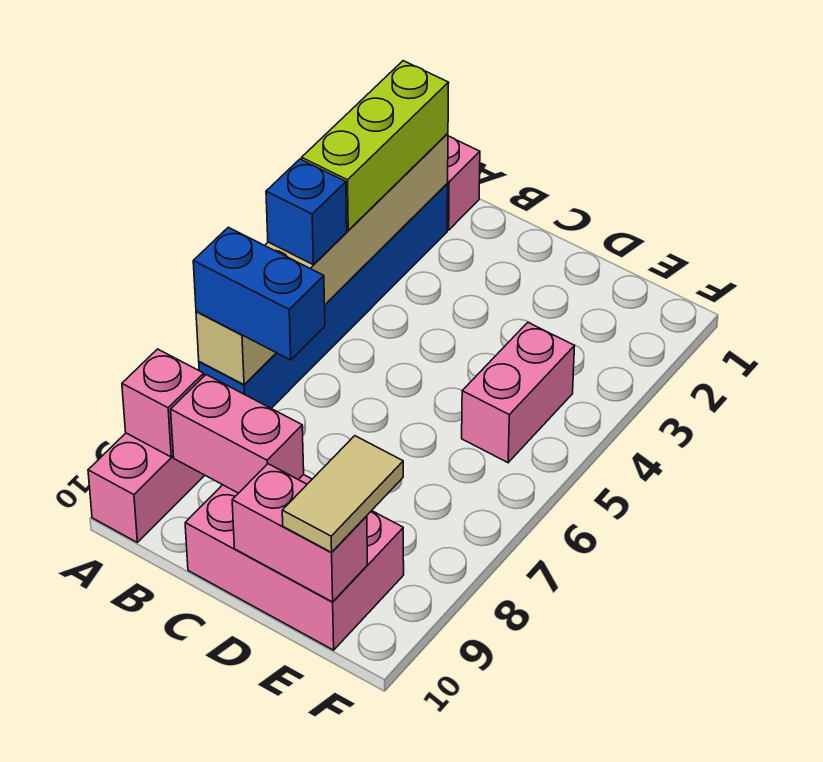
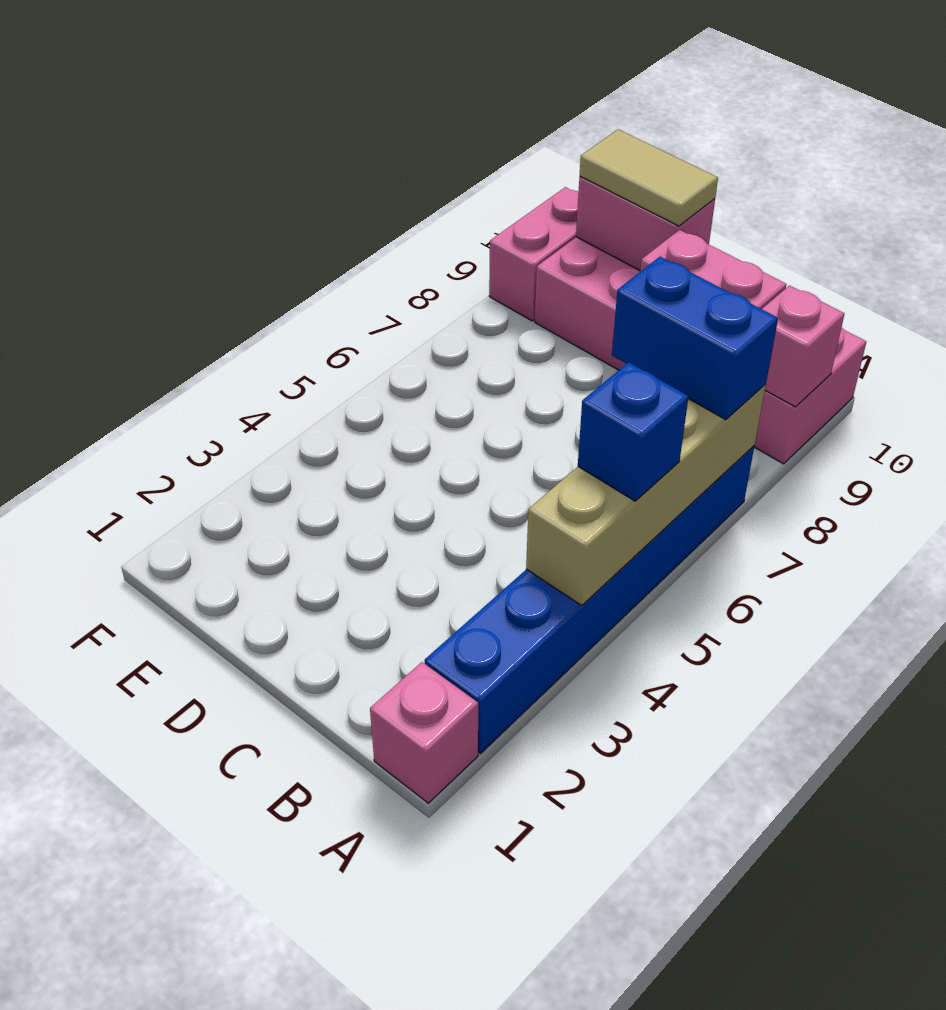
tan 1x6 brick [196,133,448,385] -> tan 1x4 brick [526,384,766,605]
lime 1x3 brick [302,61,449,231] -> none
pink 1x2 brick [462,323,575,463] -> pink 1x2 brick moved to [489,187,579,321]
tan 1x2 tile [282,436,403,552] -> tan 1x2 tile turned to [580,129,718,226]

